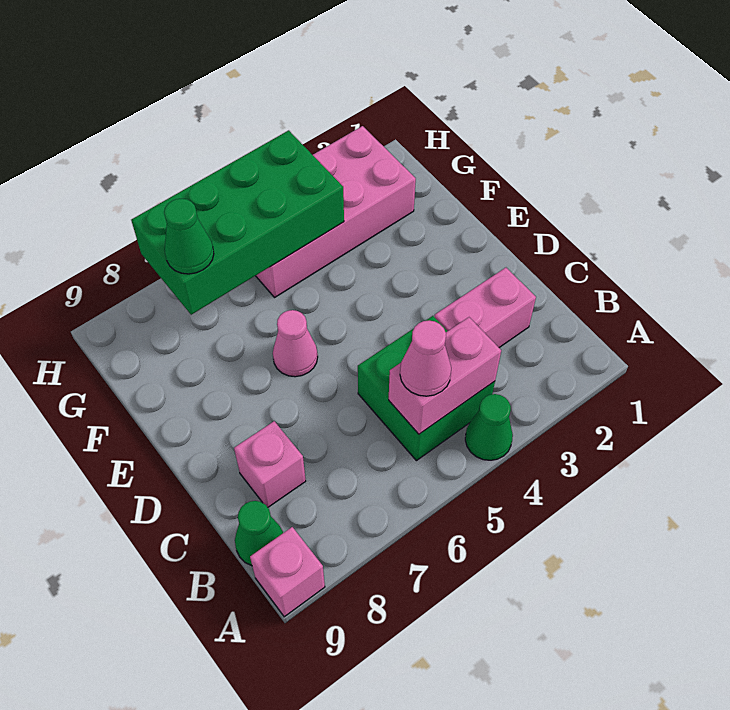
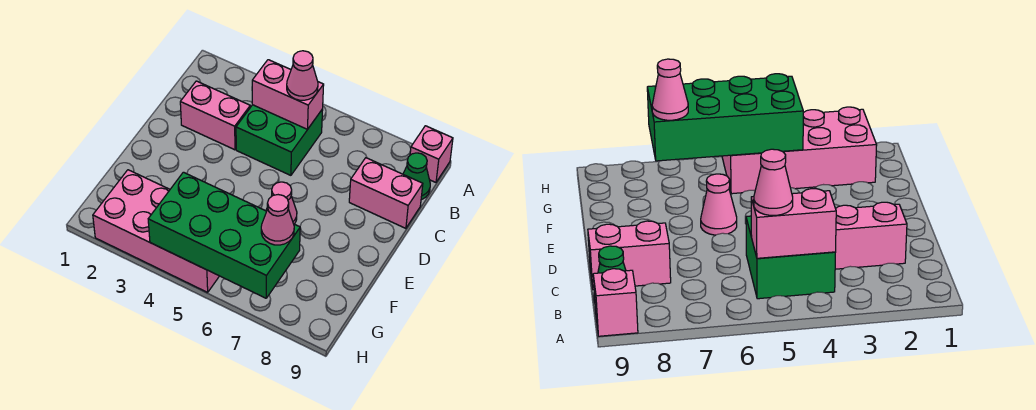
green 1x1 cone [465,394,513,460] -> none
pink 1x1 brick [234,421,306,507] -> pink 1x2 brick [349,158,423,228]
green 1x1 cone [164,199,214,274] -> pink 1x1 cone [261,195,294,245]

